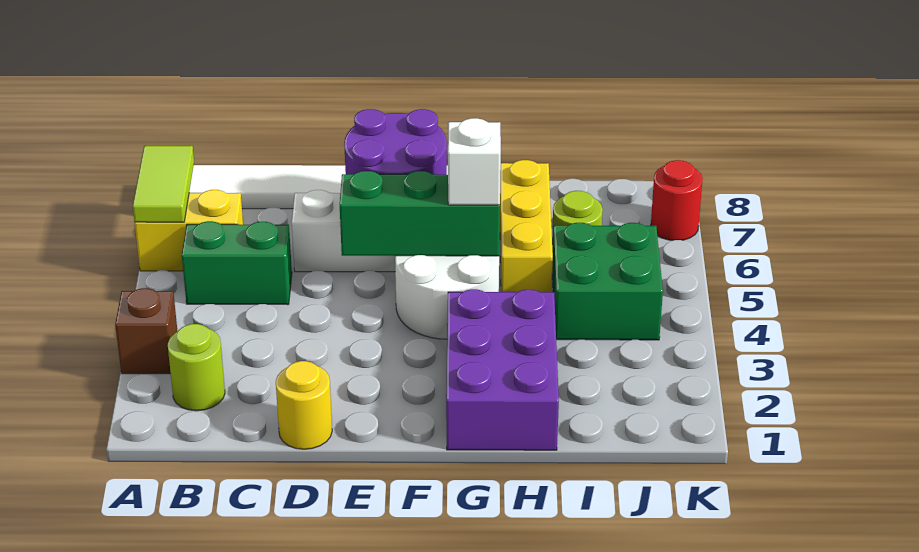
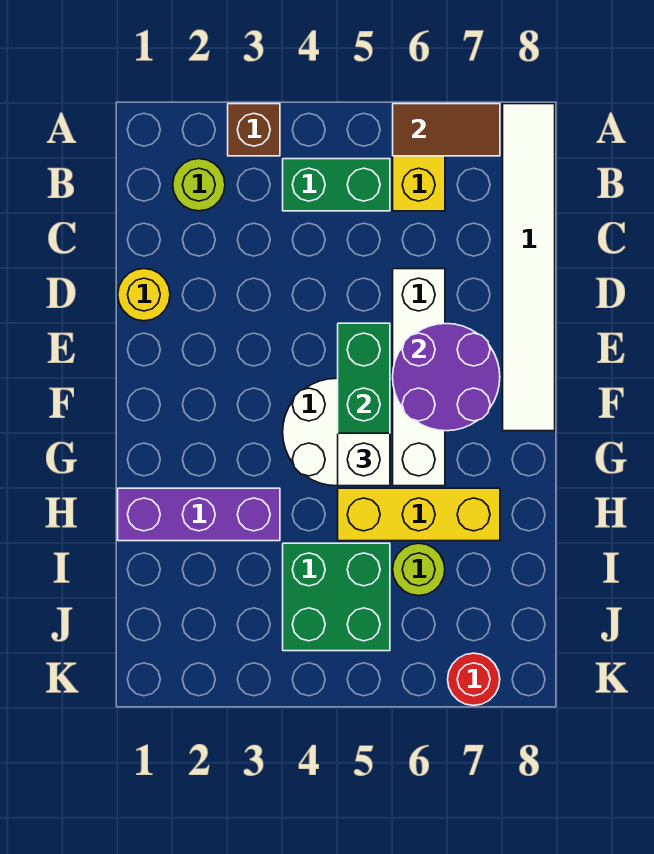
lime 1x2 tile [133,146,194,222] -> brown 1x2 tile [393,104,500,156]
green 1x2 brick [182,221,292,305] -> green 1x2 brick turned to [283,159,390,211]
purple 2x3 brick [446,289,559,450] -> purple 1x3 brick [118,488,280,541]

